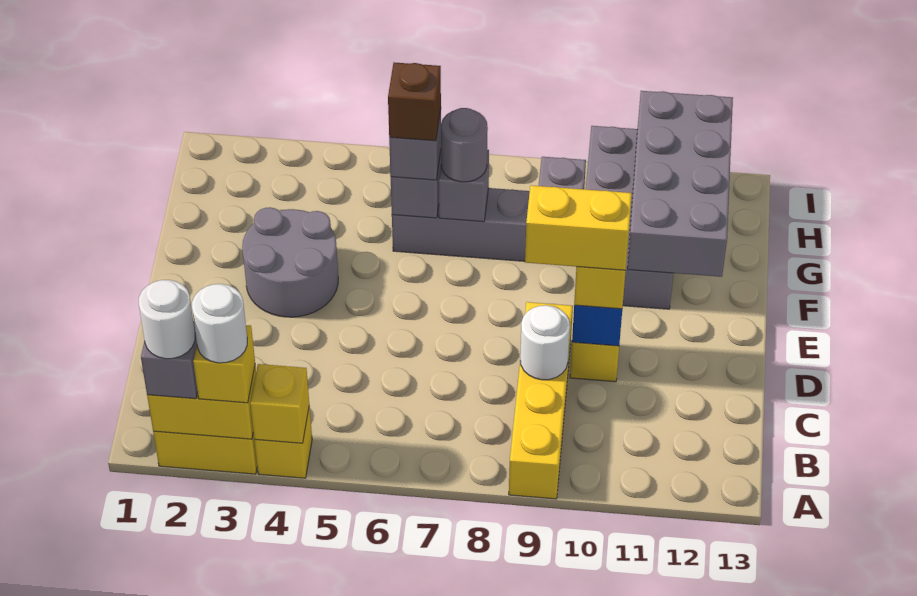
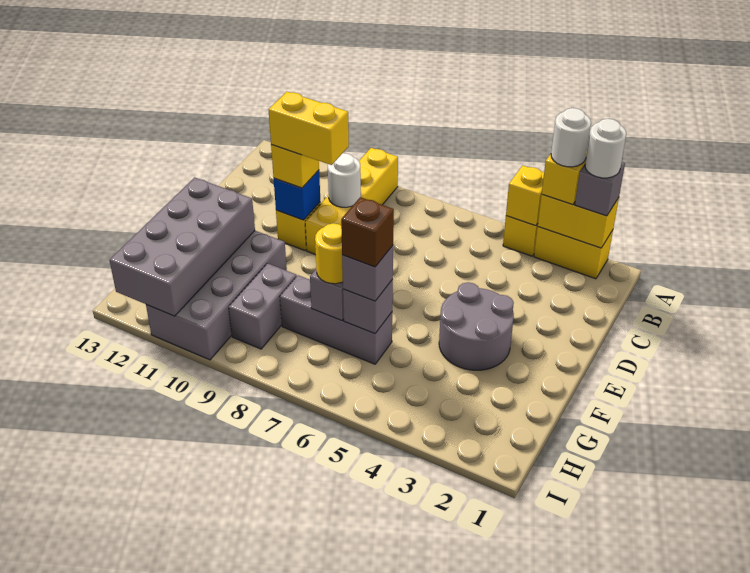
grey 1x1 round brick [441,108,488,182] -> yellow 1x1 round brick [315,223,343,284]

